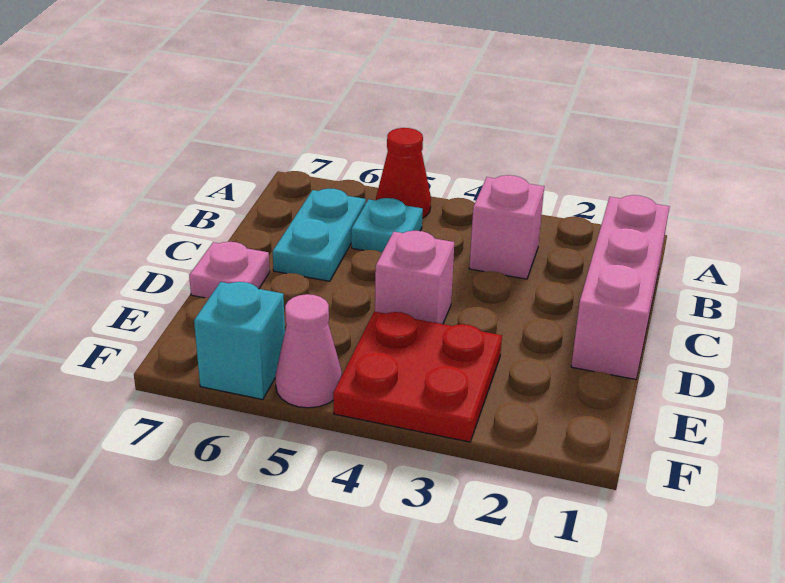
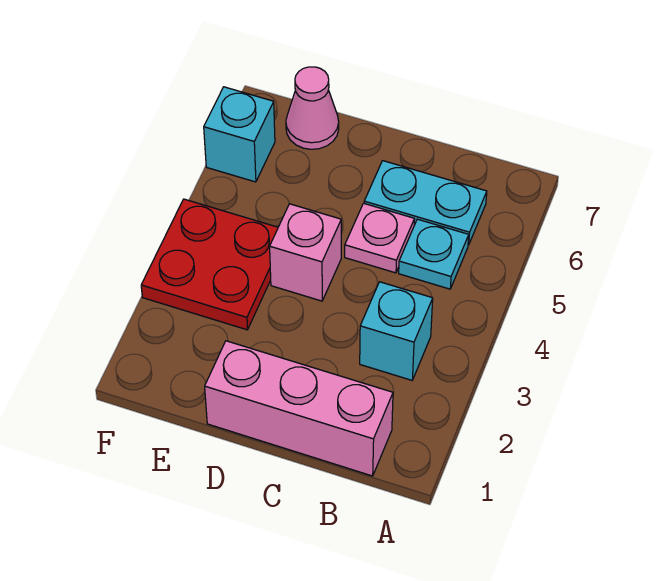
red 1x1 cone [376,128,431,218] -> none
pink 1x1 brick [469,175,544,279] -> cyan 1x1 brick [360,282,433,380]
pink 1x1 plate [189,242,270,298] -> pink 1x1 plate moved to [345,203,415,273]
pink 1x1 cone [275,294,342,408] -> pink 1x1 cone moved to [286,67,339,149]

